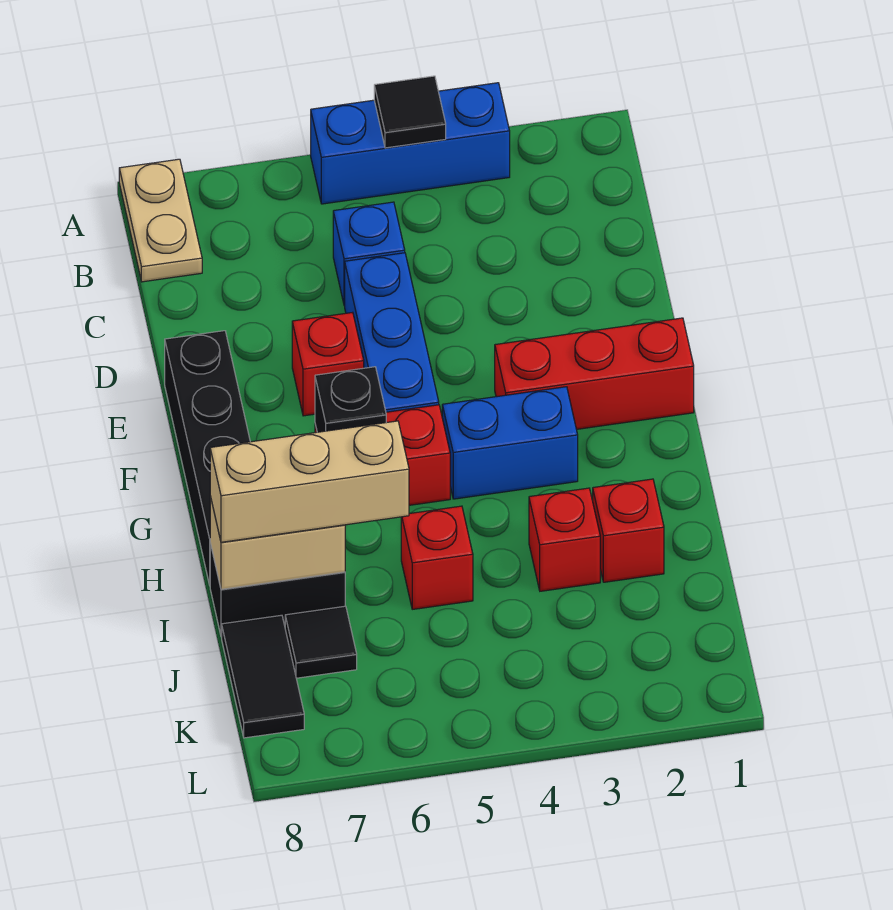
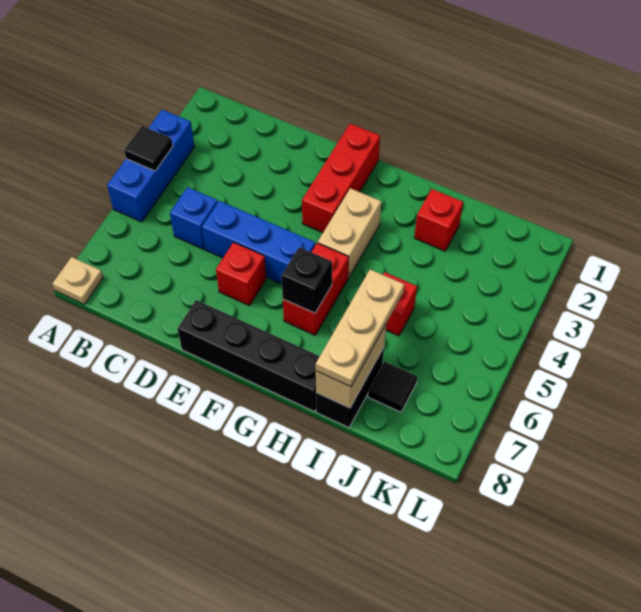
tan 1x2 plate [119,159,202,282] -> tan 1x1 plate [53,257,103,304]
blue 1x2 brick [442,387,578,499] -> tan 1x2 brick [318,188,381,278]
red 1x1 brick [529,488,600,591] -> none
tan 1x3 brick [210,421,409,542] -> tan 1x3 plate [316,269,404,387]
black 1x2 tile [222,615,304,738] -> none

